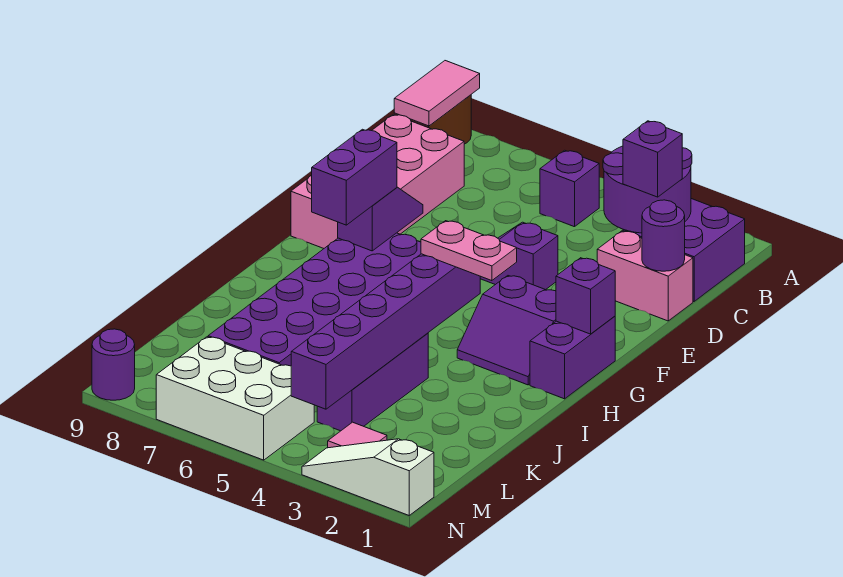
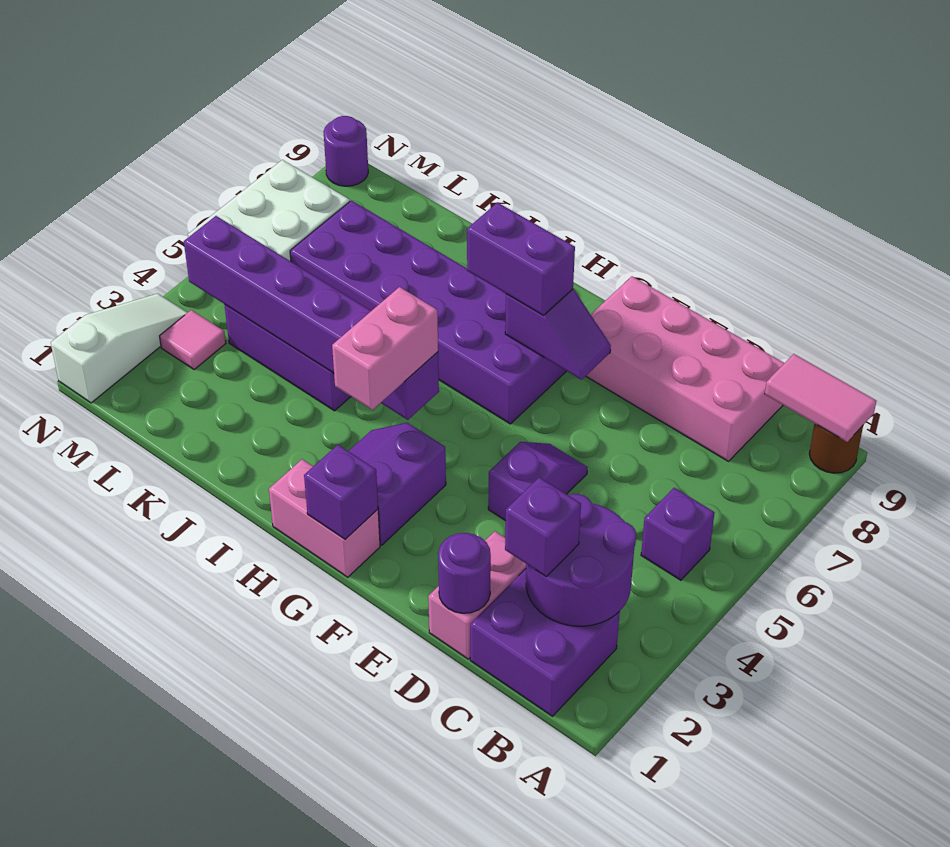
purple 1x2 brick [530,316,615,399] -> pink 1x2 brick [269,459,380,577]
pink 1x2 plate [421,221,517,281] -> pink 1x2 brick [332,287,438,410]

